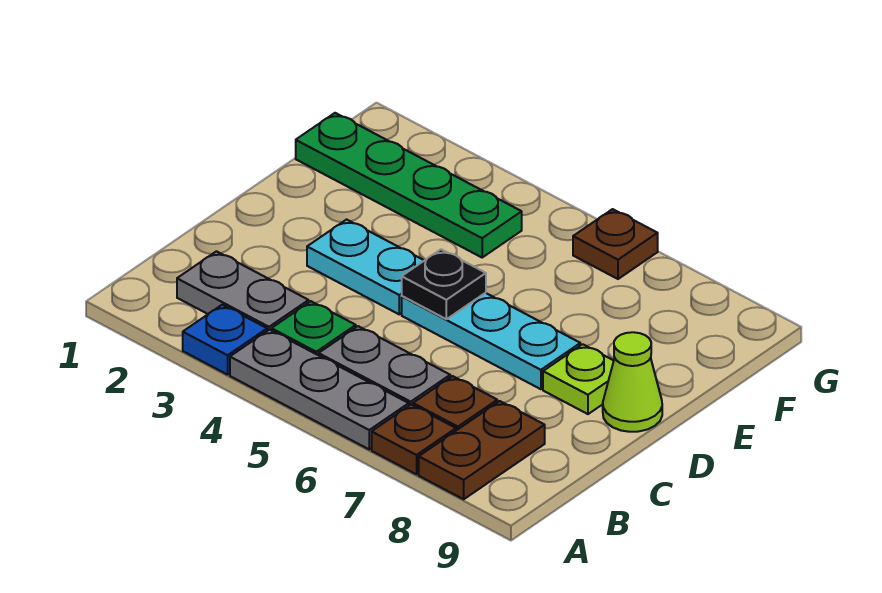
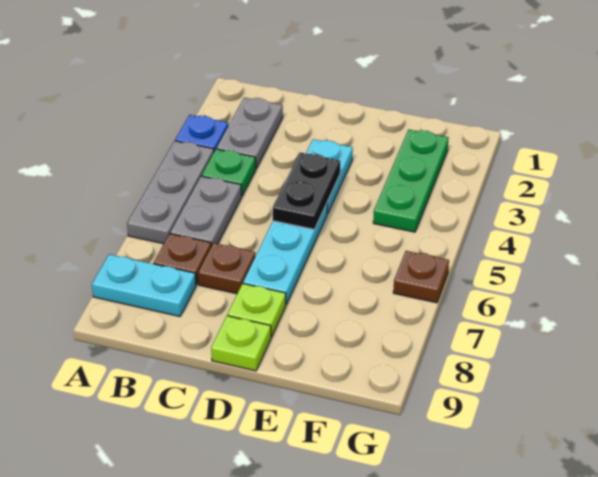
brown 1x1 plate [372,405,456,474] -> brown 1x1 plate moved to [198,243,255,294]
brown 1x2 plate [419,401,545,499] -> cyan 1x2 plate [92,254,196,316]
black 1x1 plate [402,249,486,319] -> black 1x2 plate [273,152,340,229]
lime 1x1 cone [603,332,662,432] -> lime 1x1 plate [211,316,271,371]
green 1x4 plate [296,113,522,257] -> green 1x3 plate [373,130,449,232]

